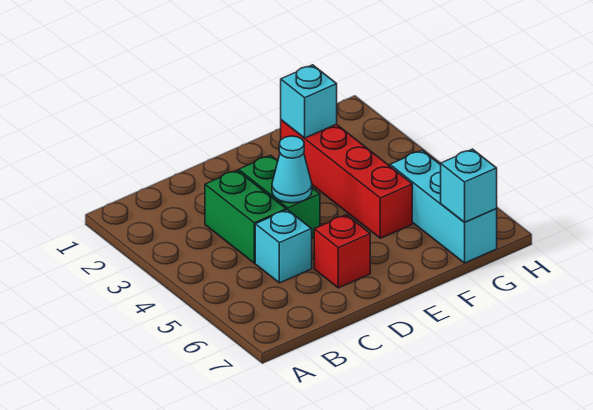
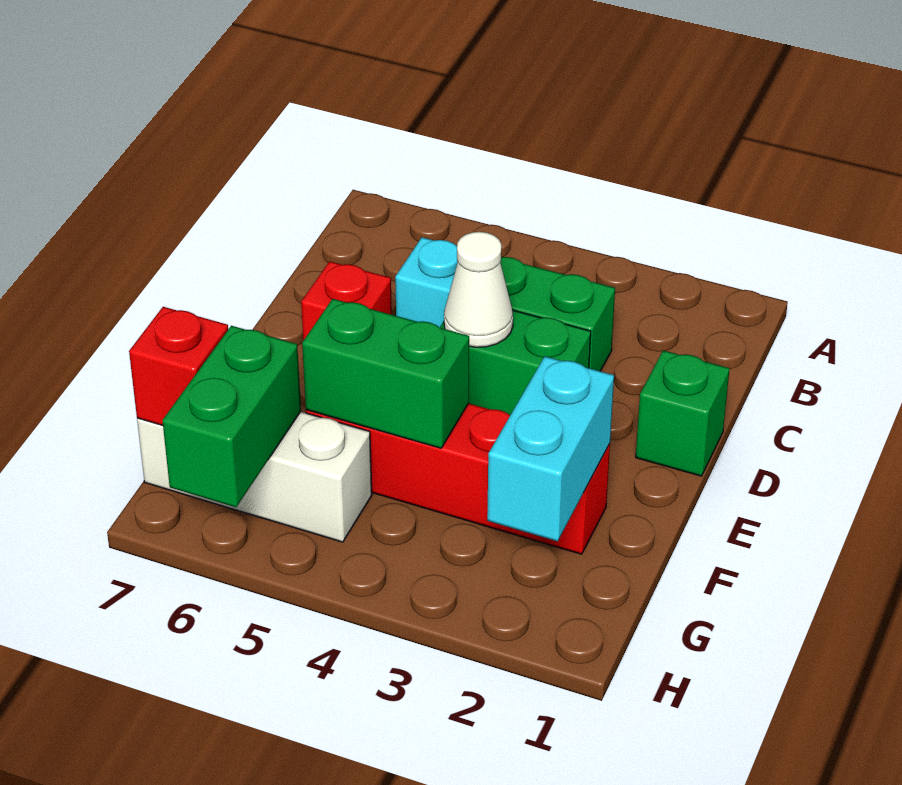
none -> green 1x1 brick [636,350,730,476]
cyan 1x1 cone [272,136,312,203] -> white 1x1 cone [444,232,513,347]
cyan 1x1 brick [281,65,337,138] -> cyan 1x2 brick [487,356,614,541]
none -> green 1x2 brick [302,299,469,448]
cyan 1x3 brick [390,150,497,263] -> white 1x3 brick [137,412,372,542]
none -> green 1x2 brick [162,326,301,507]
cyan 1x1 brick [441,149,497,222] -> red 1x1 brick [129,307,228,425]

